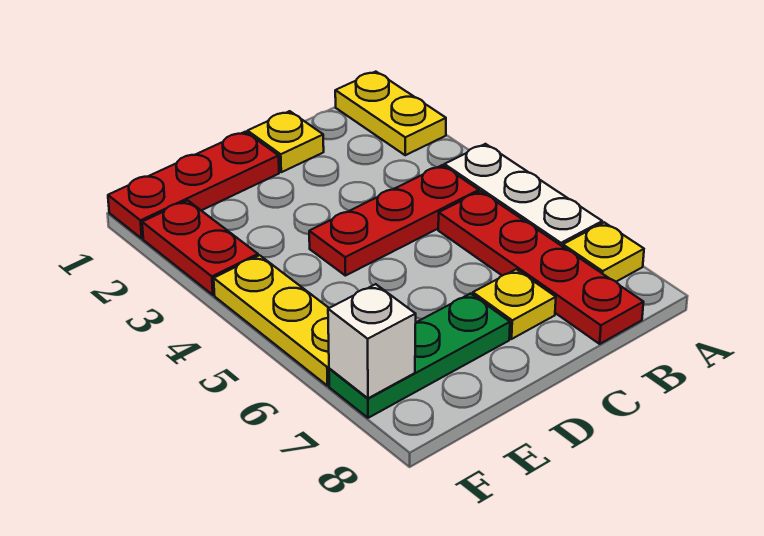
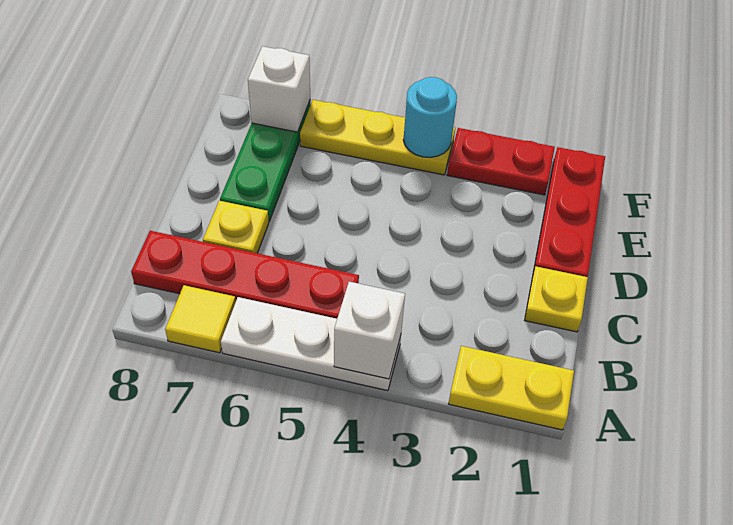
none -> white 1x1 brick [334,282,405,379]
yellow 1x1 plate [563,222,644,282] -> yellow 1x1 tile [165,285,236,353]
red 1x3 plate [309,165,479,276] -> none
none -> cyan 1x1 round brick [403,77,457,157]

